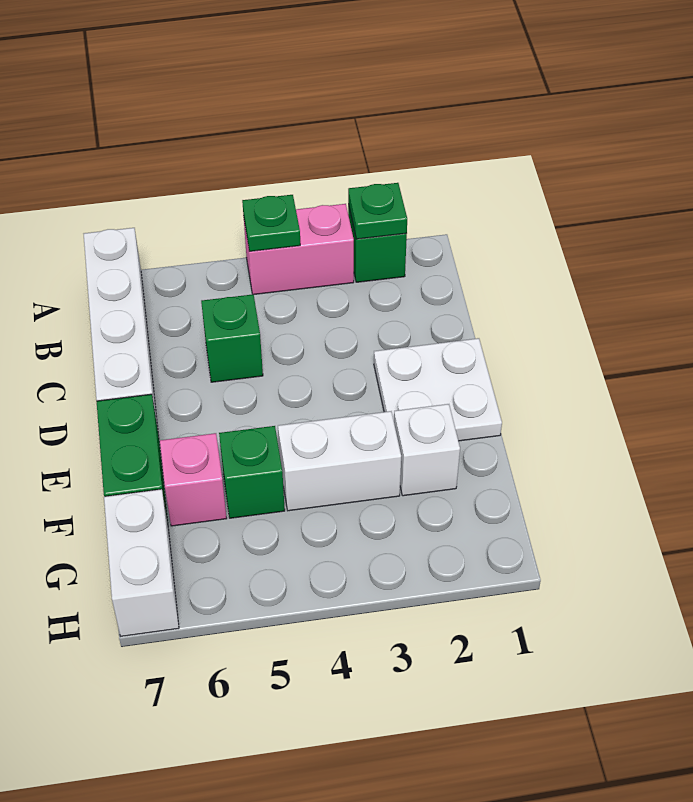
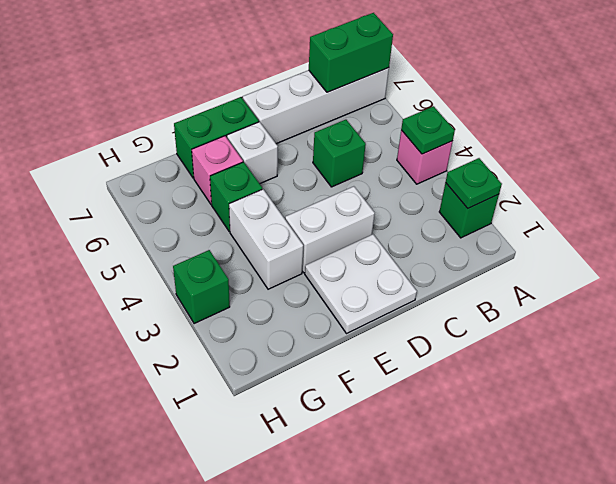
pink 1x2 brick [244,204,354,294] -> pink 1x1 brick [397,130,453,184]
none -> green 1x2 brick [309,13,393,92]
white 1x1 brick [394,404,460,496] -> white 1x1 brick moved to [227,122,278,184]
white 1x2 brick [104,489,179,636] -> white 1x2 brick moved to [285,186,375,273]
none -> green 1x1 brick [173,250,230,324]

